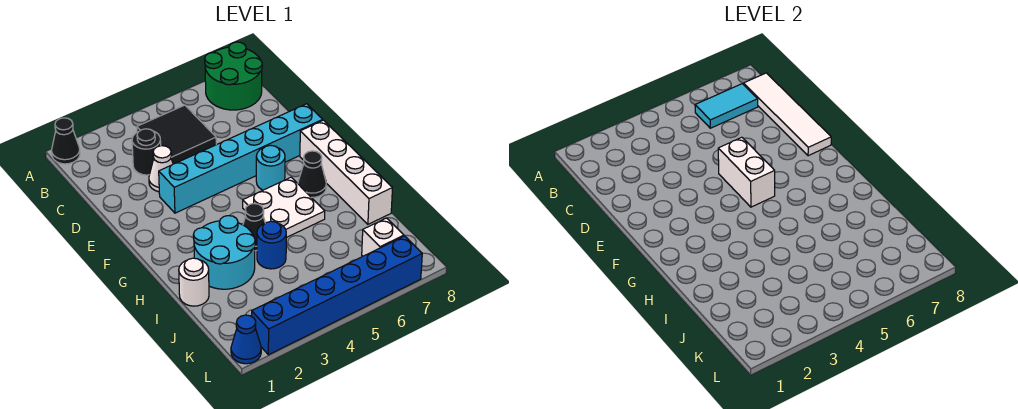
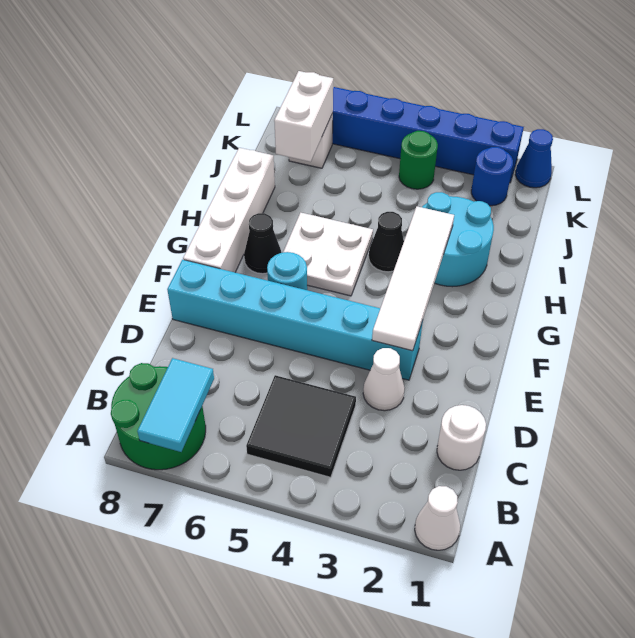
black 1x1 cone [52,118,80,164] -> white 1x1 cone [415,486,460,550]
cyan 1x2 tile [695,84,758,128] -> cyan 1x2 tile turned to [137,358,214,452]
white 1x4 tile [744,73,831,156] -> white 1x4 tile moved to [372,207,454,351]
black 1x1 round brick [132,129,161,175] -> none
white 1x2 brick [718,137,775,207] -> white 1x2 brick moved to [274,71,333,162]
white 1x1 round brick [179,258,209,306] -> white 1x1 round brick moved to [437,405,486,470]
blue 1x1 round brick [257,221,286,269] -> blue 1x1 round brick moved to [471,147,513,206]
none -> green 1x1 round brick [399,131,438,189]

